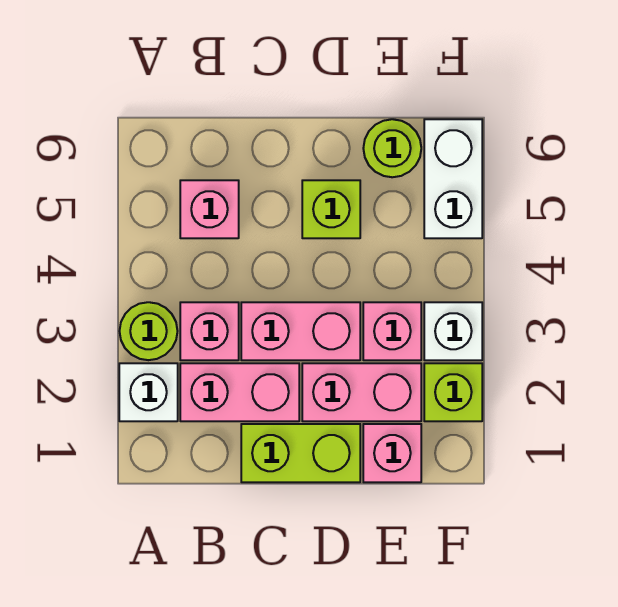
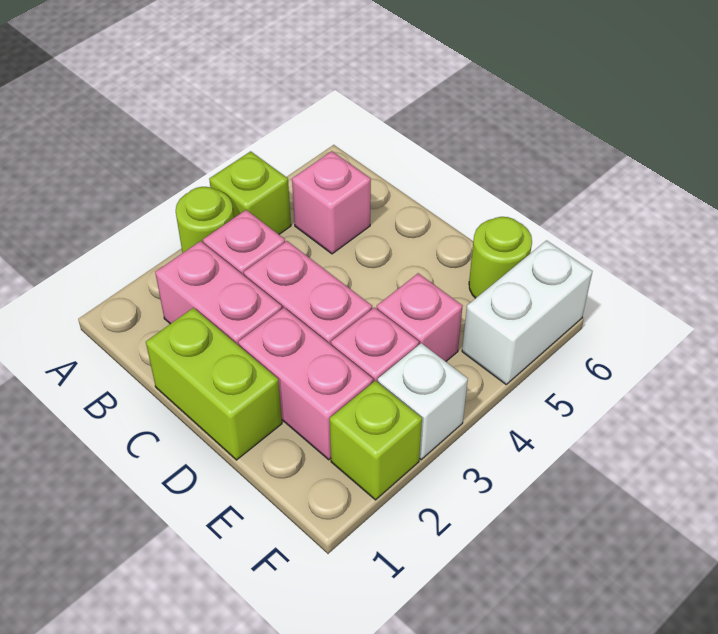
white 1x1 brick [119,363,178,421] -> none
lime 1x1 brick [302,180,360,238] -> lime 1x1 brick moved to [209,151,291,234]
pink 1x1 brick [363,424,421,482] -> pink 1x1 brick moved to [377,273,463,361]

